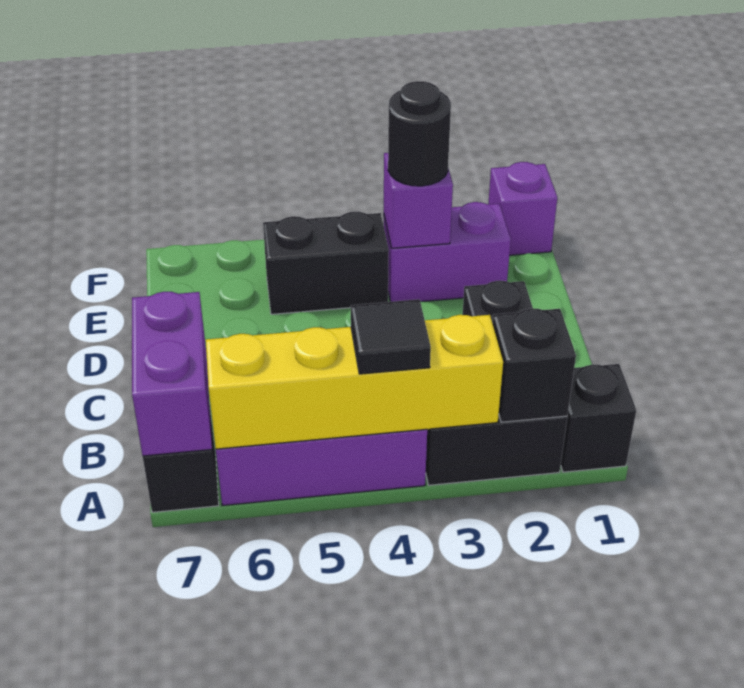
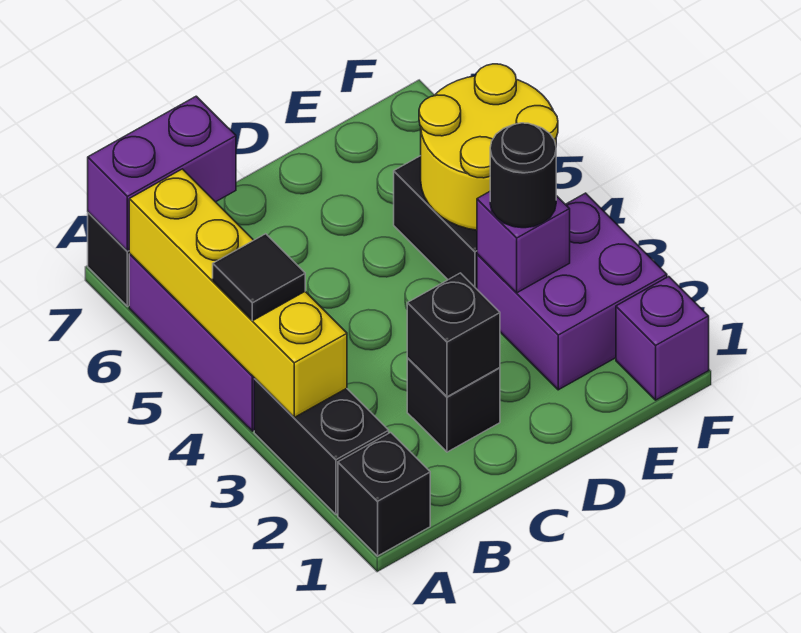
black 1x1 brick [493,309,576,422] -> black 1x1 brick moved to [407,273,500,397]
purple 1x2 brick [384,202,511,302] -> purple 2x2 brick [477,193,667,390]
none -> yellow 2x2 round brick [419,64,558,230]

